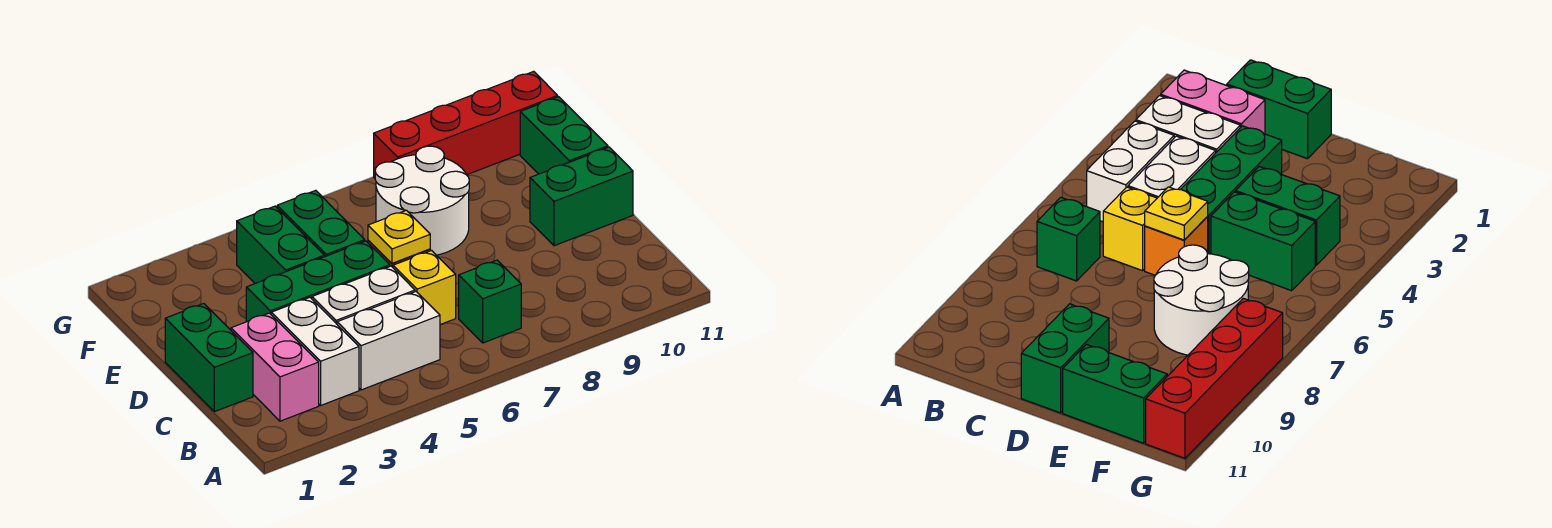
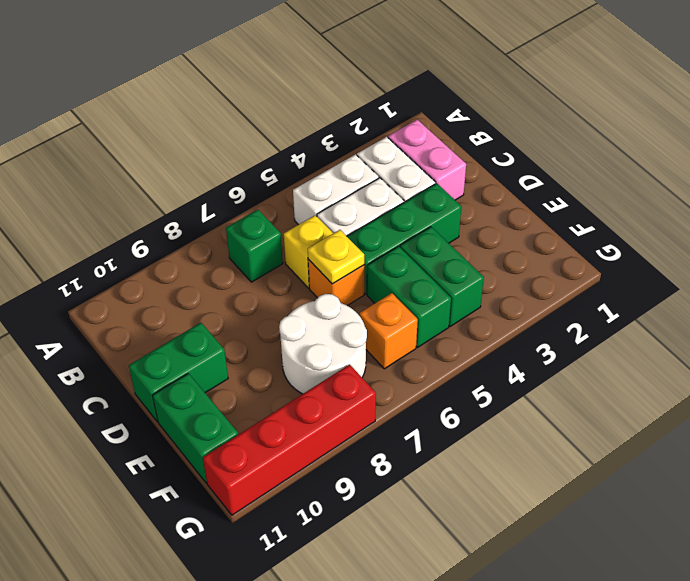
green 1x2 brick [165,303,253,412] -> none
none -> orange 1x1 brick [360,293,418,369]

